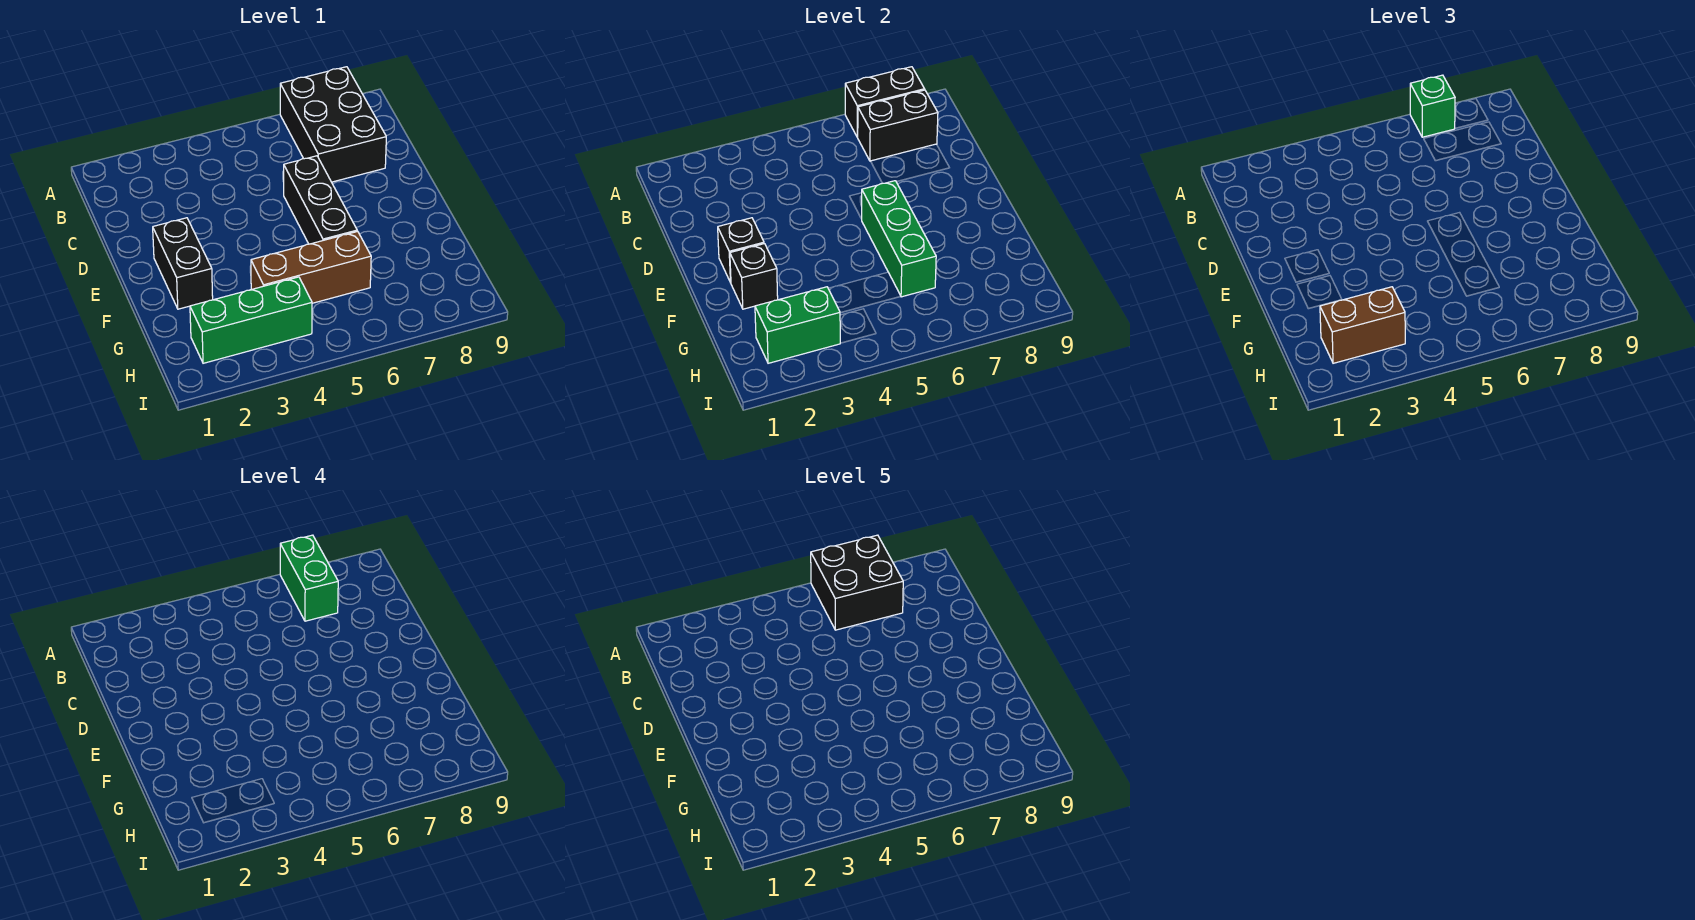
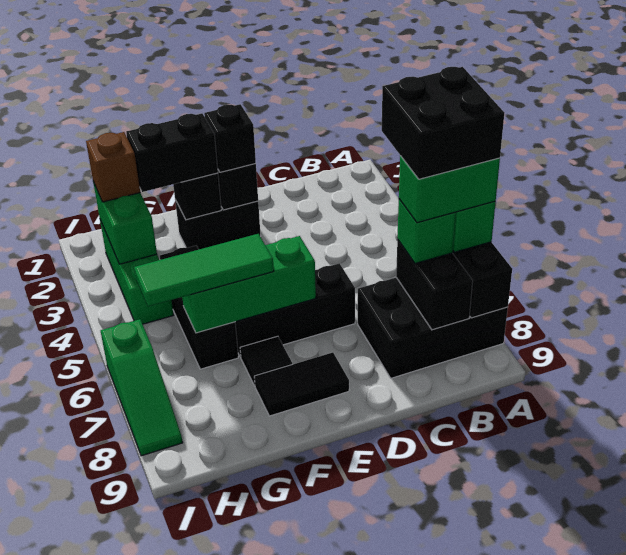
none -> green 1x1 brick [397,199,456,263]
none -> black 1x1 brick [204,104,256,172]
none -> black 1x2 tile [254,352,349,416]
none -> black 1x2 brick [126,113,218,192]
none -> green 1x3 tile [134,234,274,306]
none -> black 1x1 tile [240,336,292,386]
brown 1x3 brick [251,231,371,303] -> black 1x3 brick [160,246,238,369]
brown 1x2 brick [1320,287,1405,363] -> brown 1x1 brick [86,132,140,202]
none -> green 1x3 slope [101,319,183,456]

